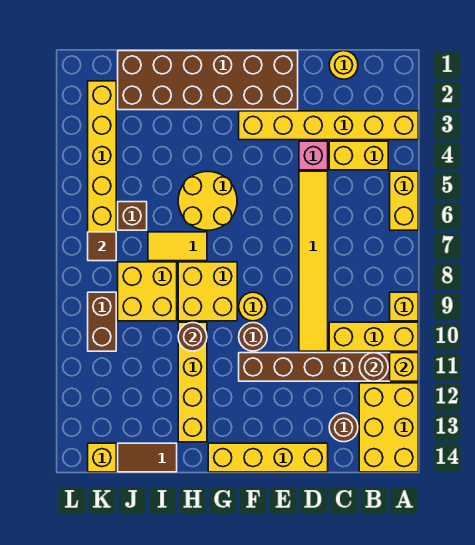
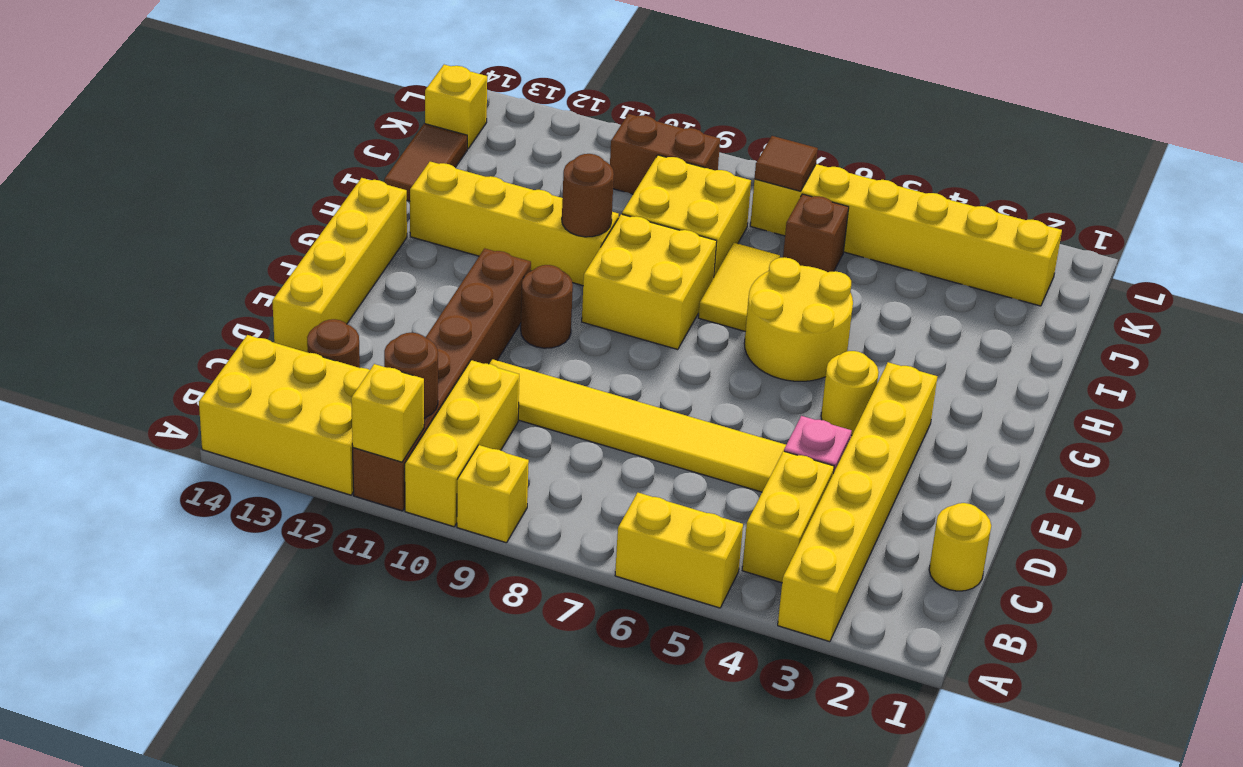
brown 2x6 brick [118,51,298,110] -> none
yellow 1x1 round brick [239,292,267,321] -> yellow 1x1 round brick moved to [821,351,879,435]

